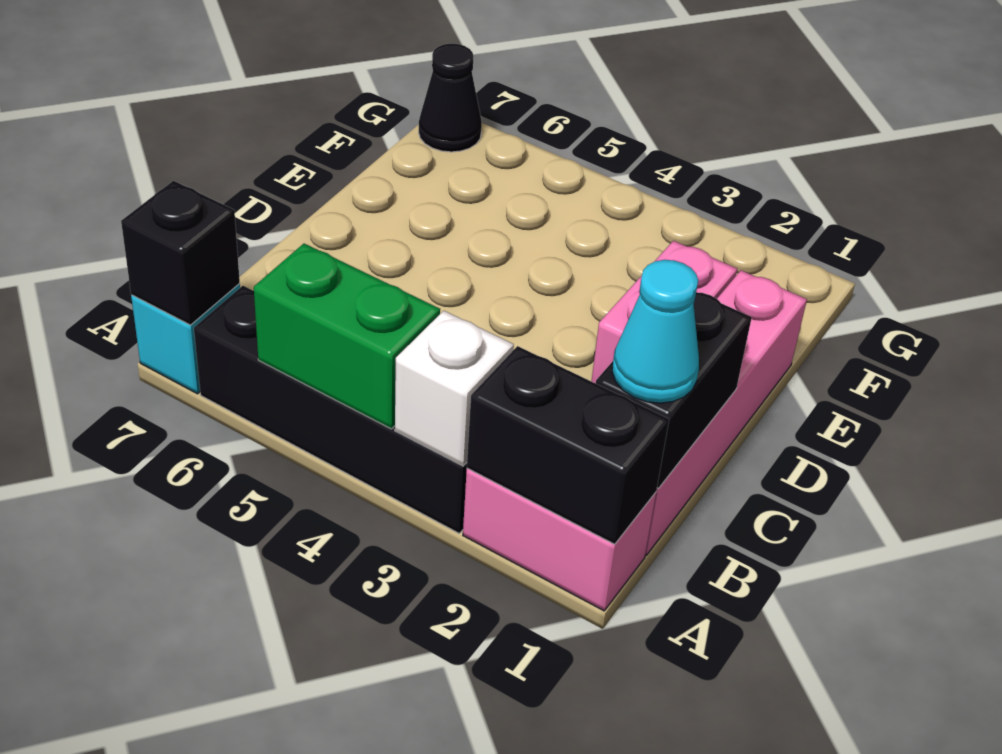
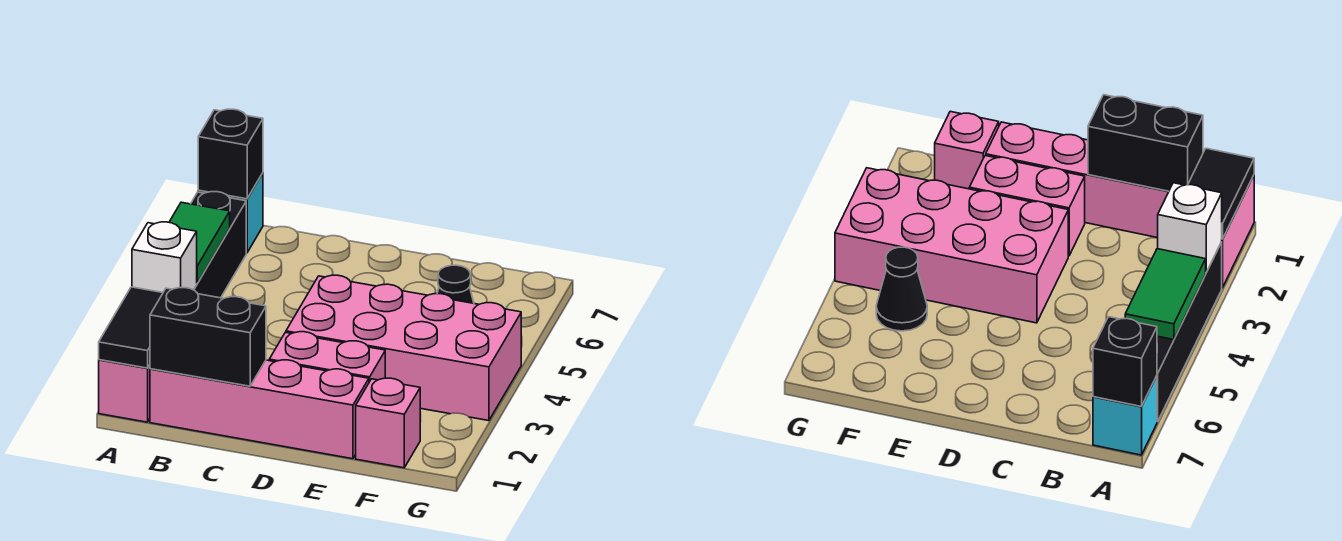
black 1x2 brick [467,346,669,544] -> black 1x2 tile [99,287,163,368]
green 1x2 brick [254,244,440,429] -> green 1x2 tile [169,202,230,283]
cyan 1x1 cone [612,260,699,403] -> none
none -> pink 2x4 brick [286,275,521,421]
none -> pink 1x1 brick [356,378,420,468]
black 1x1 cone [419,43,482,152] -> black 1x1 cone moved to [437,265,474,303]

